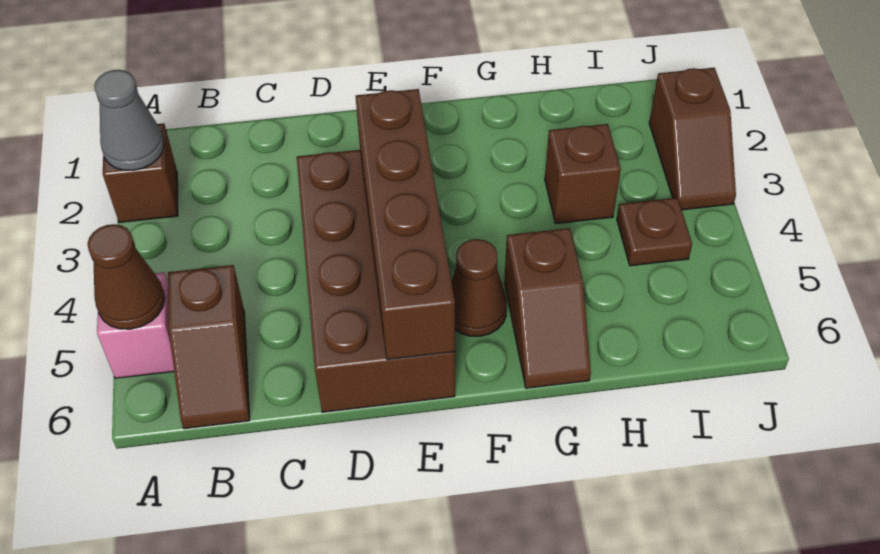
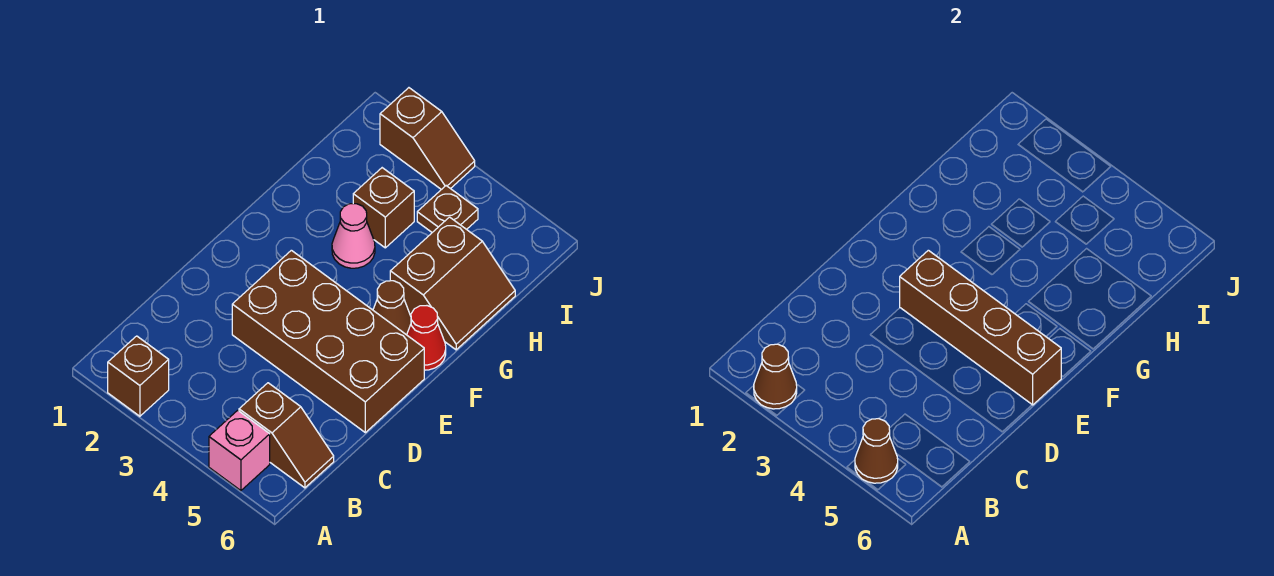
grey 1x1 cone [94,70,164,170] -> brown 1x1 cone [754,344,797,409]
none -> red 1x1 cone [407,306,446,370]
none -> pink 1x1 cone [332,204,375,268]
brown 1x2 slope [504,228,591,388] -> brown 2x2 slope [390,217,515,350]

